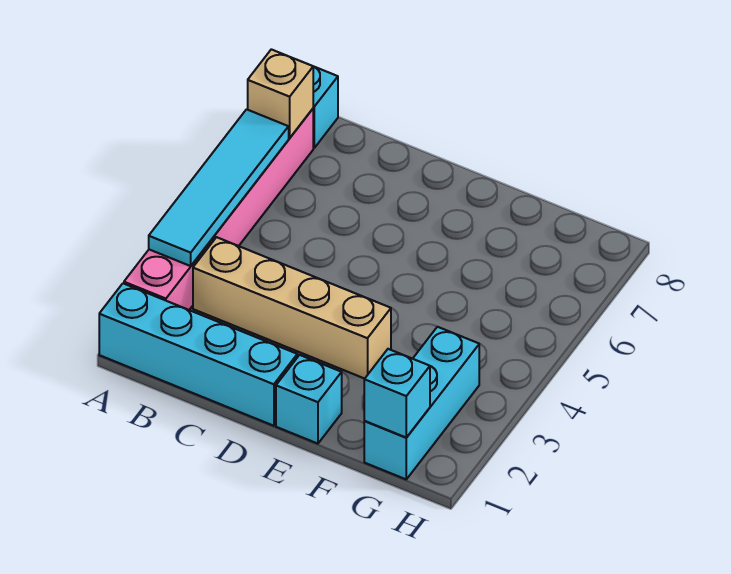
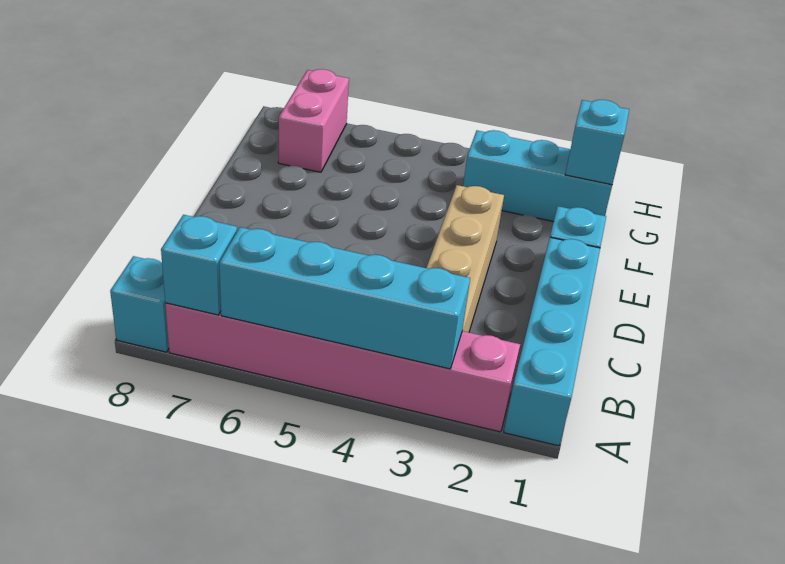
cyan 1x4 tile [149,109,289,266] -> cyan 1x4 brick [219,227,470,369]
tan 1x1 brick [248,49,313,138] -> cyan 1x1 brick [161,215,237,315]
none -> pink 1x2 brick [278,69,349,172]

